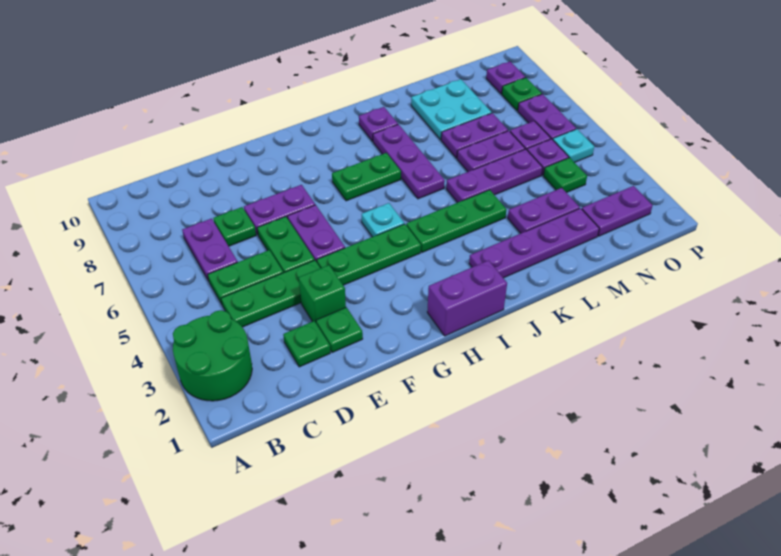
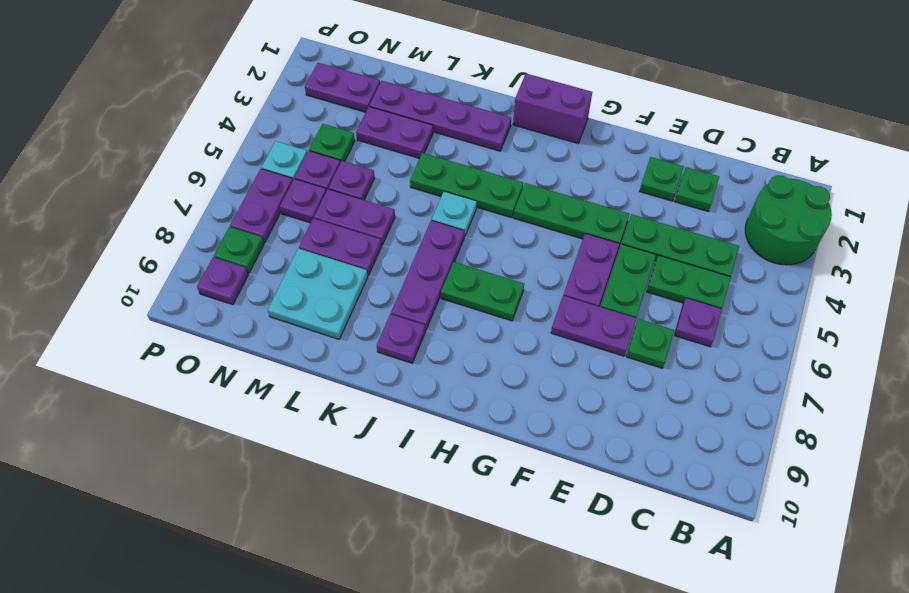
purple 1x2 plate [182,219,238,281] -> purple 1x1 plate [674,298,722,347]
green 1x1 brick [299,265,346,322] -> none
cyan 1x1 plate [362,203,404,237] -> cyan 1x1 plate moved to [432,191,477,237]
purple 1x3 plate [446,149,543,203] -> purple 1x1 plate [328,161,375,200]

